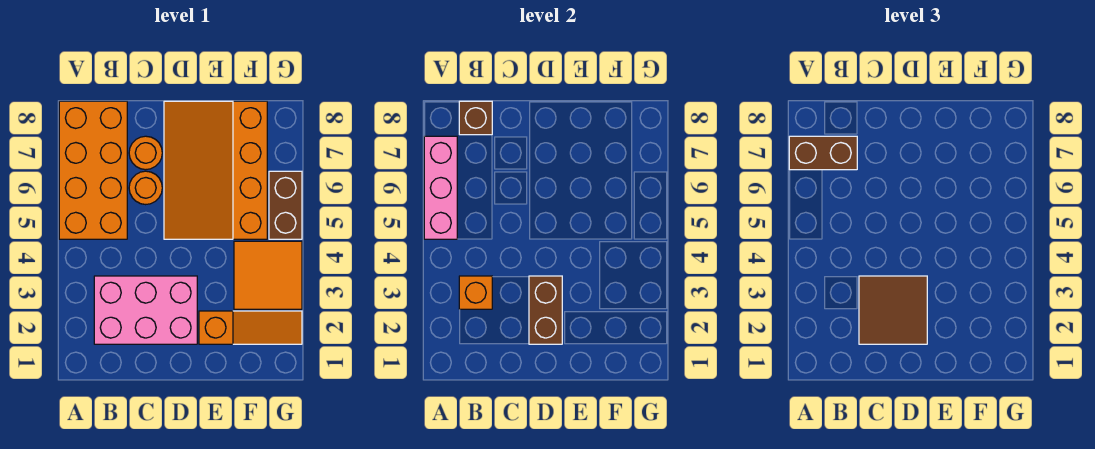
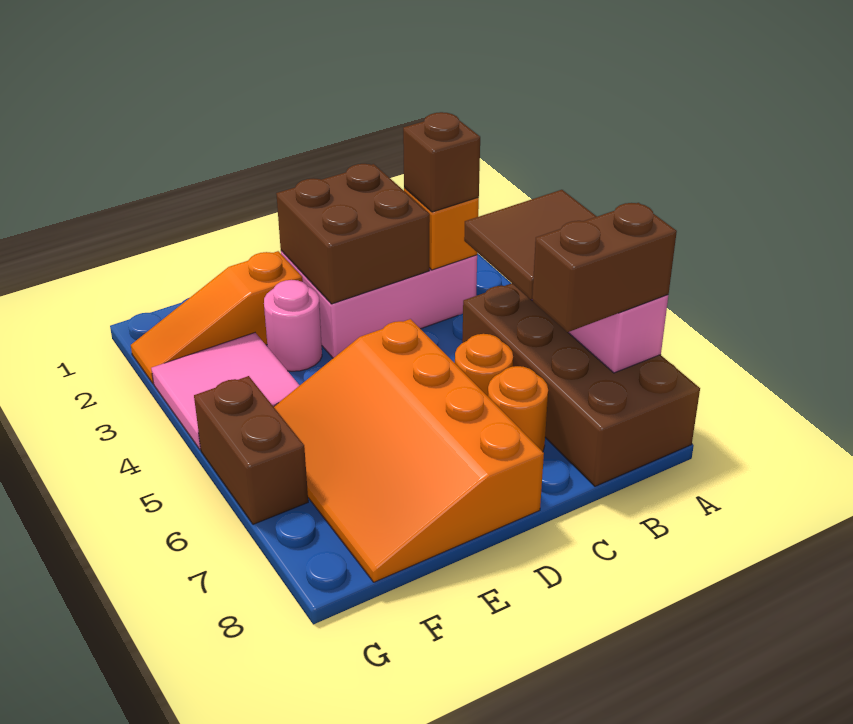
orange 2x4 brick [59,101,127,239] -> brown 2x4 brick [462,283,700,486]
brown 1x1 brick [459,101,492,135] -> brown 1x1 brick moved to [403,112,480,212]
brown 2x2 tile [859,276,927,344] -> brown 2x2 tile moved to [464,190,597,299]
brown 1x2 brick [529,276,562,344] -> brown 2x2 brick [276,164,430,304]
orange 3x4 slope [164,101,267,239] -> orange 3x4 slope turned to [274,319,544,582]
none -> pink 1x1 round brick [264,280,322,371]
orange 2x2 tile [234,241,302,309] -> pink 2x2 tile [151,333,300,450]

